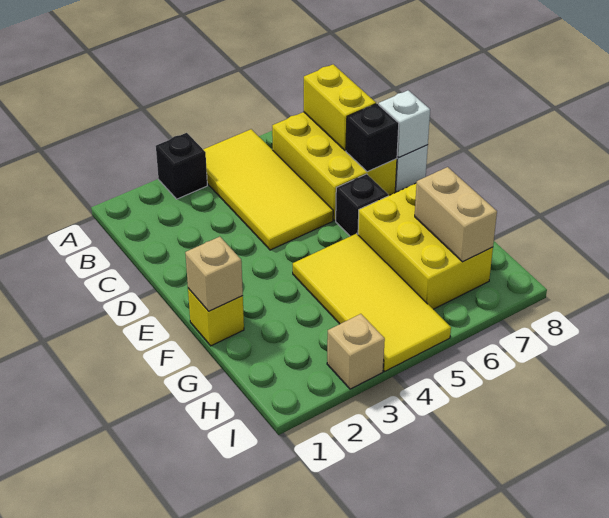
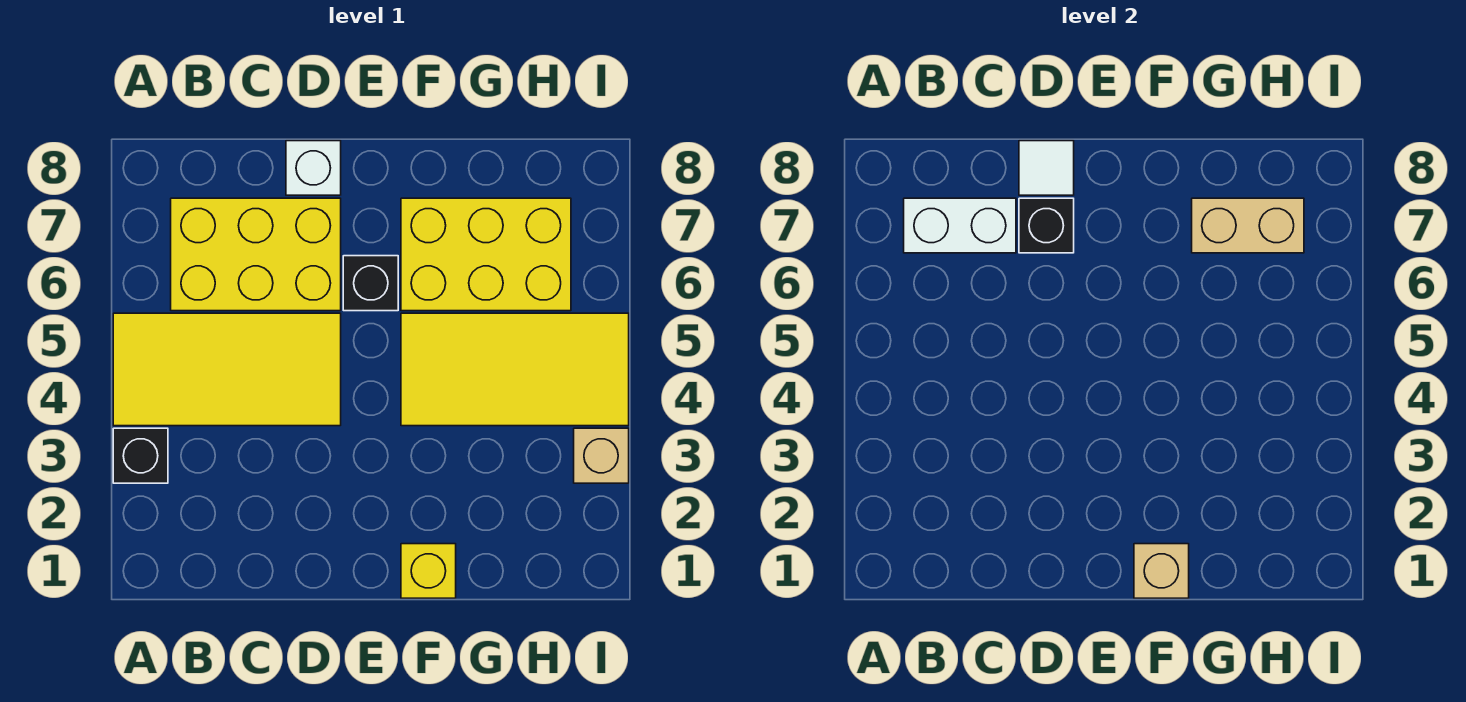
yellow 1x2 brick [304,64,376,151] -> white 1x2 brick [904,198,1016,253]
white 1x1 brick [379,90,430,158] -> white 1x1 tile [1019,141,1074,195]

